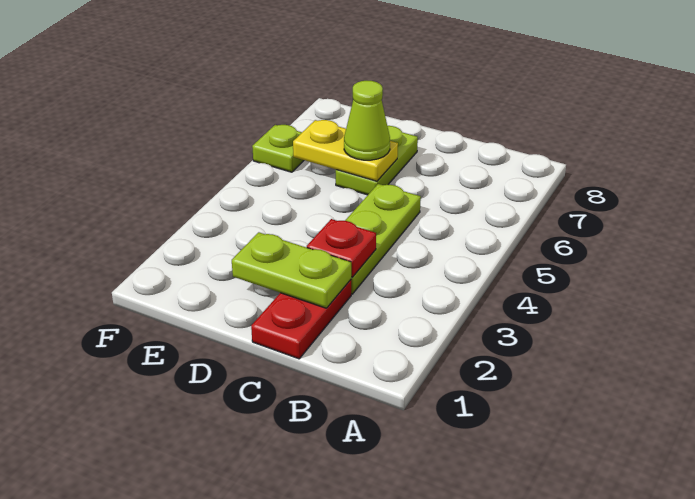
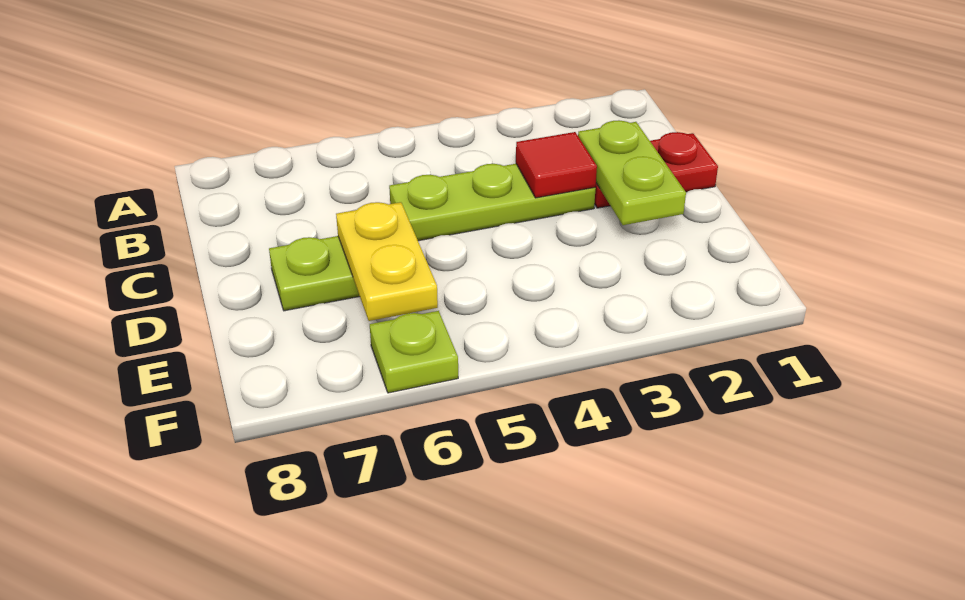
red 1x1 plate [307,219,376,277] -> red 1x1 tile [516,132,597,198]
lime 1x1 cone [344,81,390,160] -> none

